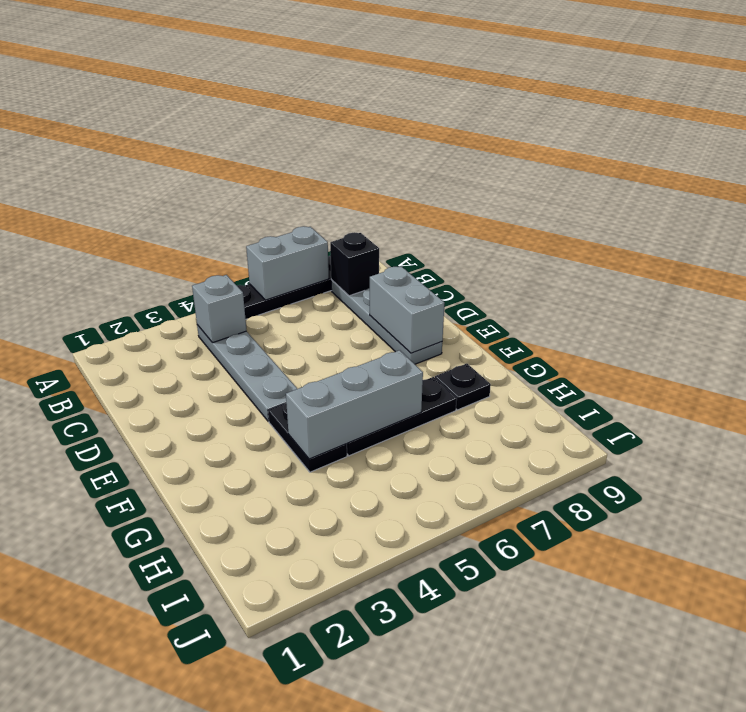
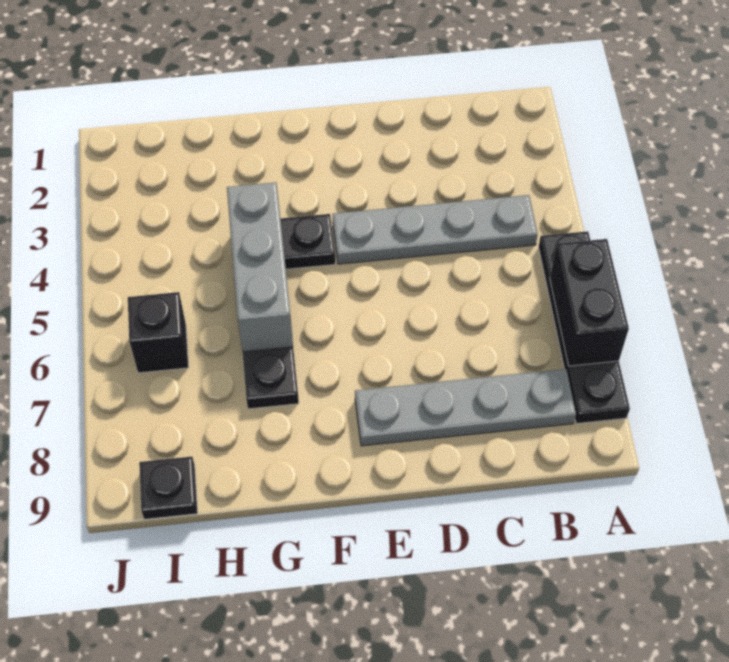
grey 1x2 brick [246,226,329,300] -> black 1x2 brick [550,239,629,366]
grey 1x1 brick [192,275,247,343] -> none
black 1x1 brick [330,232,379,296] -> black 1x1 brick moved to [128,292,189,373]
grey 1x2 brick [370,266,445,353] -> none
black 1x1 plate [435,364,491,410] -> black 1x1 plate moved to [139,457,198,519]

